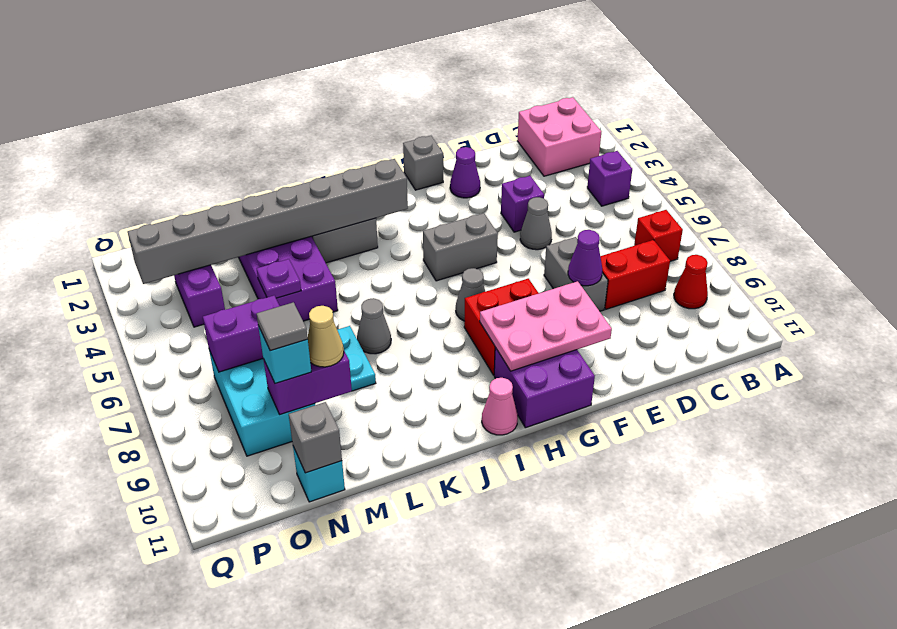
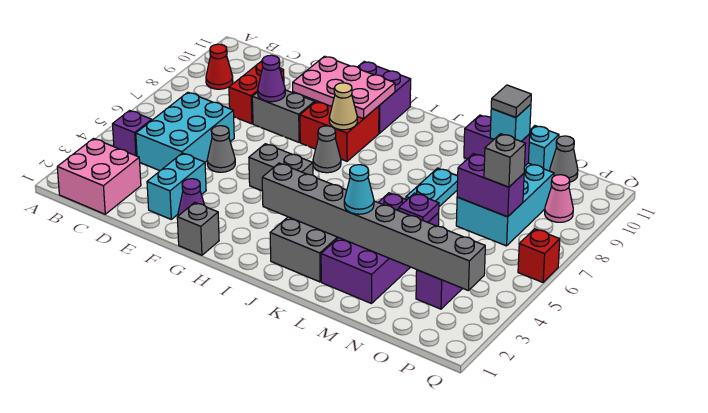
red 1x1 brick [634,210,683,261] -> red 1x1 brick moved to [518,229,560,282]
none -> cyan 2x3 brick [136,92,234,171]
red 1x2 brick [600,240,670,309] -> red 1x2 brick turned to [229,61,284,124]
none -> cyan 1x2 brick [147,153,206,219]
purple 1x1 brick [501,176,544,232] -> none
grey 1x2 brick [544,237,608,311] -> grey 1x2 brick turned to [252,90,315,142]
pink 1x1 cone [482,378,518,435] -> pink 1x1 cone moved to [545,175,573,222]
grey 1x1 cone [357,298,391,354] -> grey 1x1 cone moved to [550,136,578,182]
none -> cyan 1x1 cone [344,165,374,214]
tan 1x1 cone [307,306,344,367] -> tan 1x1 cone moved to [329,83,357,130]
grey 1x1 brick [289,402,342,473] -> grey 1x1 brick moved to [484,134,525,187]

